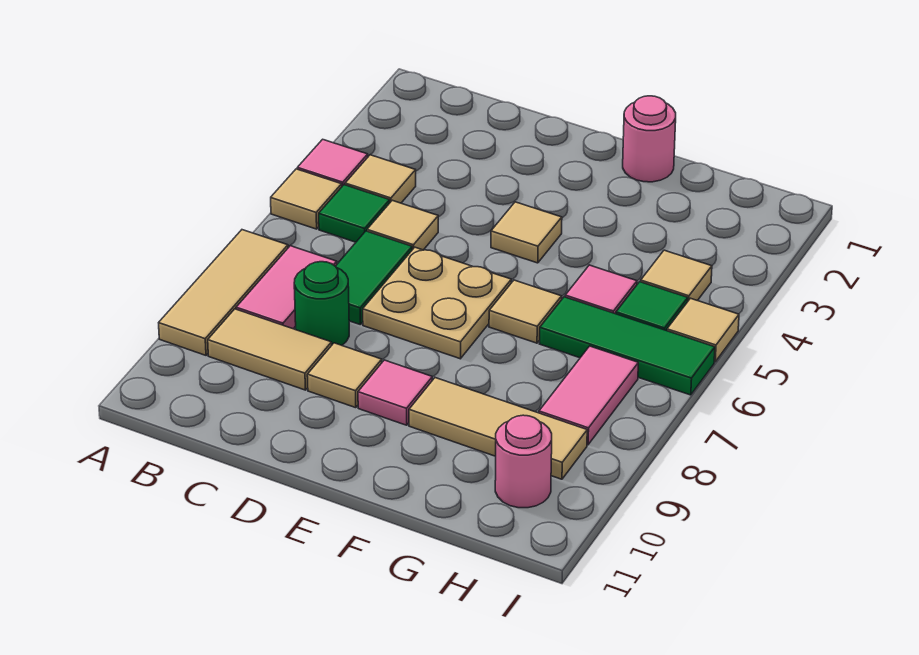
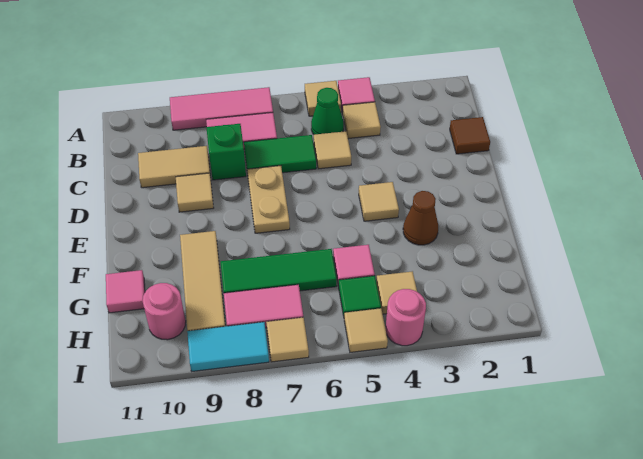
tan 1x3 tile [159,230,288,355] -> pink 1x3 tile [170,87,273,130]
green 1x1 tile [319,185,390,242] -> green 1x1 cone [311,88,344,135]
tan 1x2 tile [208,309,332,390] -> tan 1x2 tile turned to [138,146,210,188]
none -> brown 1x1 tile [450,117,490,154]
green 1x1 round brick [294,262,349,345] -> green 1x1 brick [206,124,246,180]
tan 2x2 plate [363,247,511,359] -> tan 1x2 plate [247,166,290,233]
pink 1x1 tile [358,360,432,425] -> pink 1x1 tile moved to [106,270,145,313]
pink 1x1 round brick [623,96,676,182] -> pink 1x1 round brick moved to [386,289,426,346]
none -> brown 1x1 cone [403,191,438,245]
tan 1x1 tile [489,280,562,343] -> tan 1x1 tile moved to [266,317,309,362]
green 1x3 tile [540,297,715,395] -> green 1x3 tile turned to [221,249,337,293]
none -> cyan 1x2 tile [187,322,269,371]

